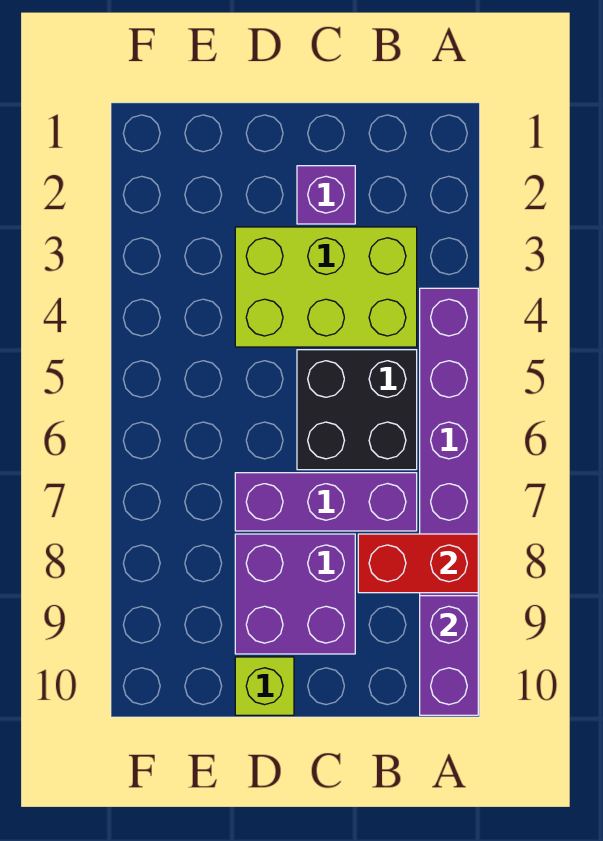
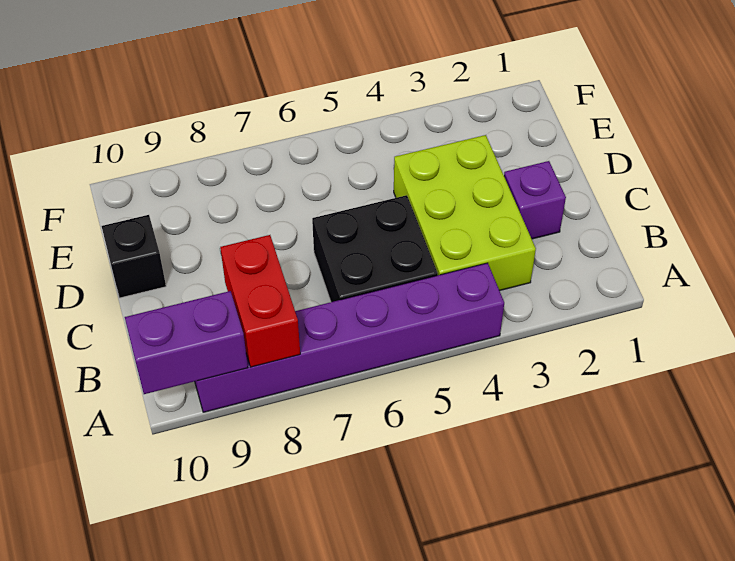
purple 1x3 brick [235,473,417,531] -> none
purple 2x2 brick [235,534,355,654] -> none
lime 1x1 brick [235,657,294,715] -> black 1x1 brick [102,215,166,298]

